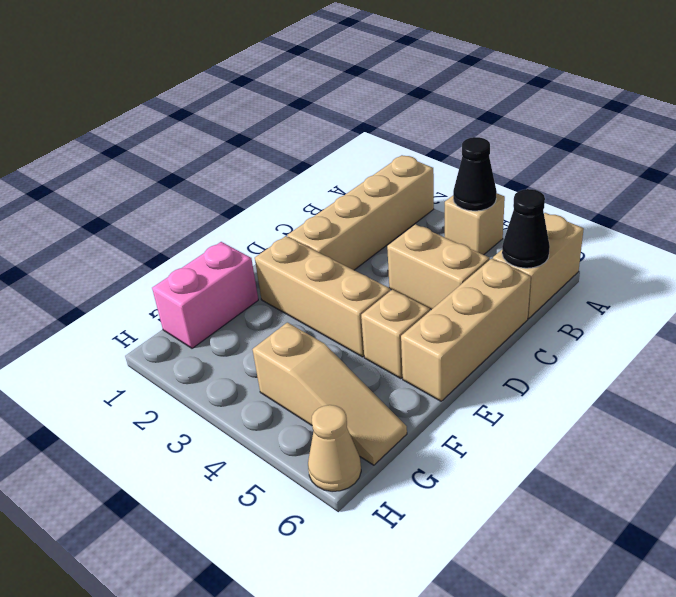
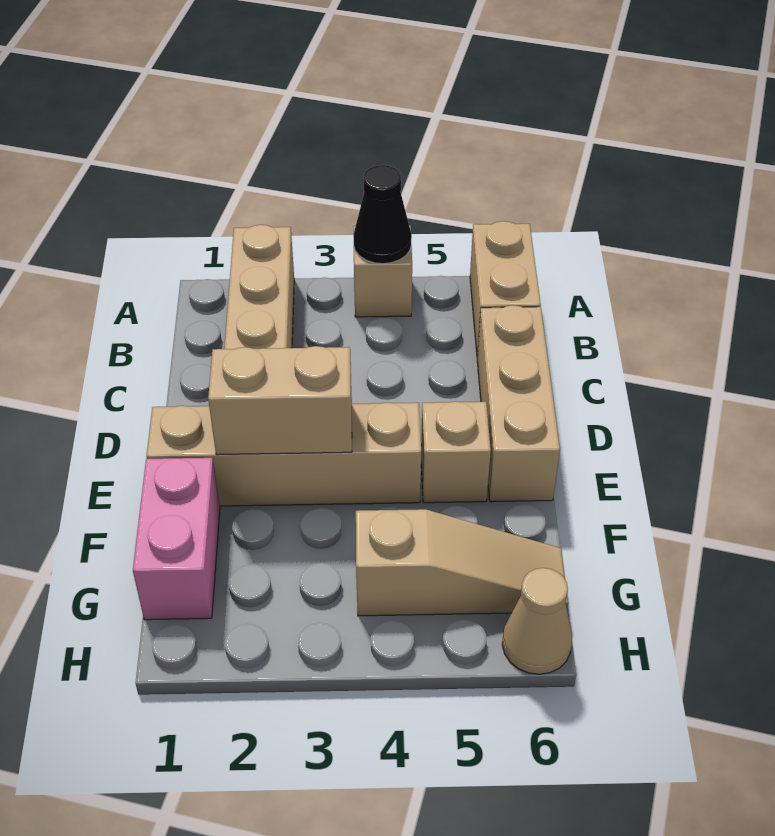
black 1x1 cone [502,189,550,268] -> none
tan 1x2 brick [387,224,490,310] -> tan 1x2 brick moved to [208,346,352,455]
tan 1x3 brick [255,236,390,357] -> tan 1x4 brick [146,402,421,506]

